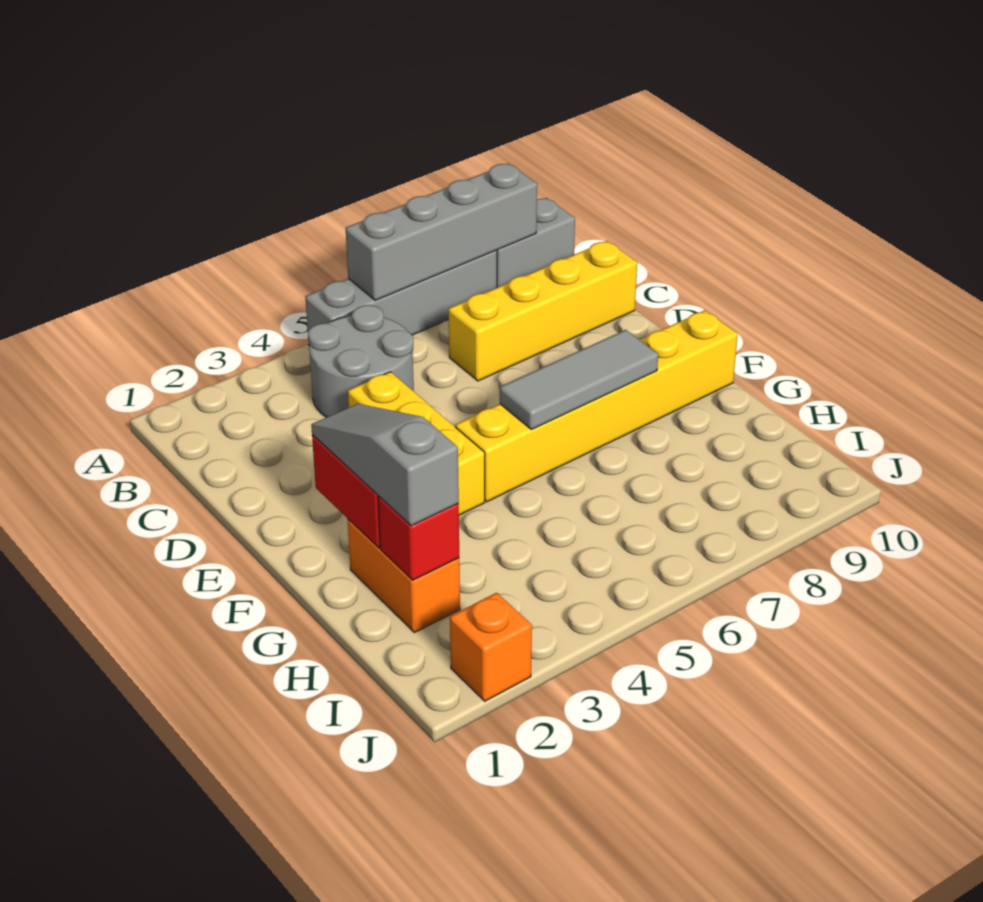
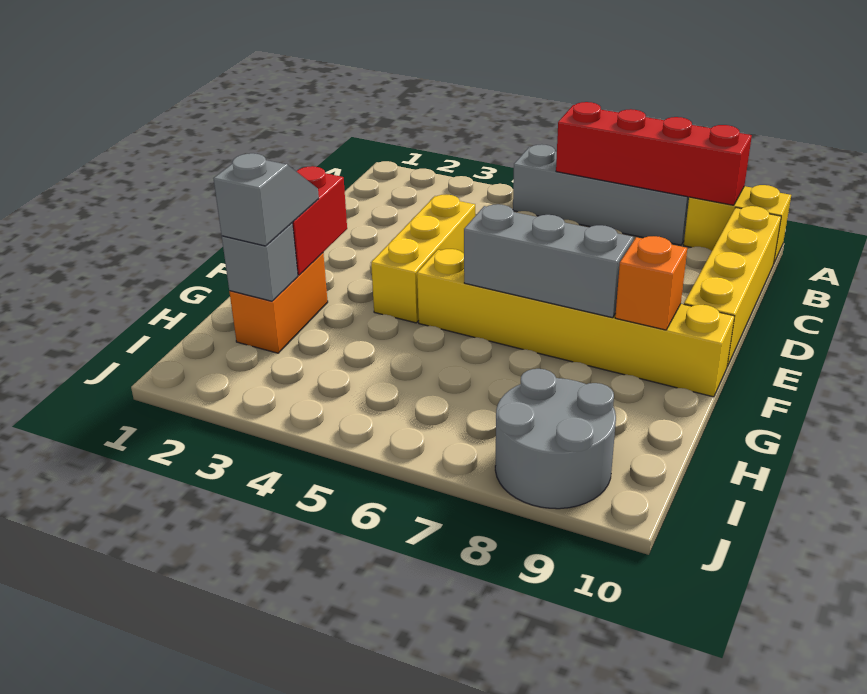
grey 1x4 brick [346,163,537,300] -> red 1x4 brick [556,102,752,205]
grey 1x2 brick [497,198,575,288] -> yellow 1x2 brick [684,185,791,262]
grey 2x2 round brick [308,305,414,417] -> grey 2x2 round brick moved to [495,369,616,509]
yellow 1x4 brick [448,241,637,381] -> yellow 1x4 brick turned to [684,206,781,366]
grey 1x3 slope [311,404,459,526] -> grey 1x2 slope [213,153,319,246]
grey 1x3 tile [500,330,658,430] -> grey 1x3 brick [464,204,633,318]
red 1x1 brick [378,496,459,580] -> grey 1x1 brick [222,223,298,301]
orange 1x1 brick [450,593,532,701] -> orange 1x1 brick moved to [615,236,687,330]

